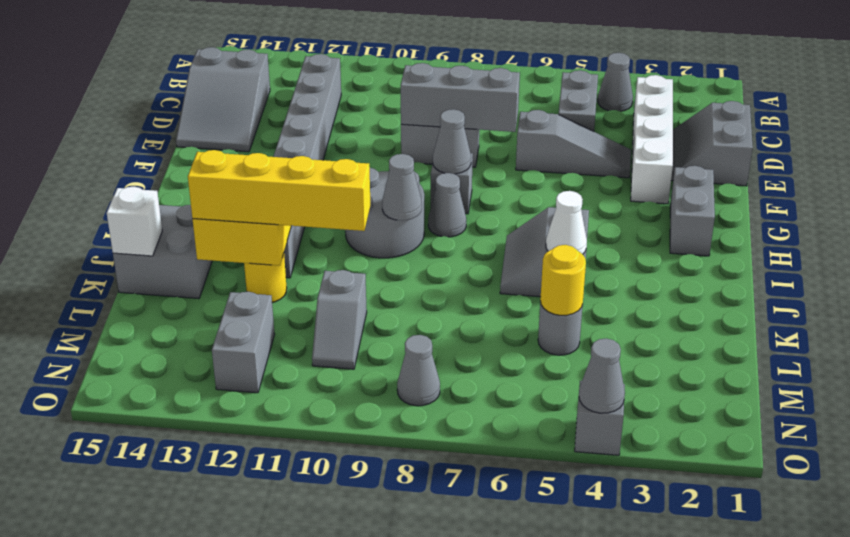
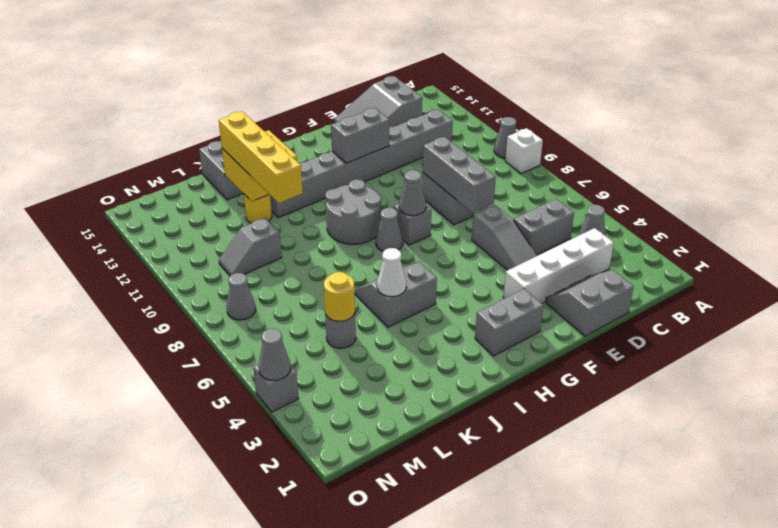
grey 1x1 cone [382,154,422,221] -> grey 1x1 cone moved to [494,117,516,158]
white 1x1 brick [107,187,162,256] -> white 1x1 brick moved to [505,128,543,174]
grey 1x2 brick [212,292,275,393] -> grey 1x2 brick moved to [331,108,389,163]

